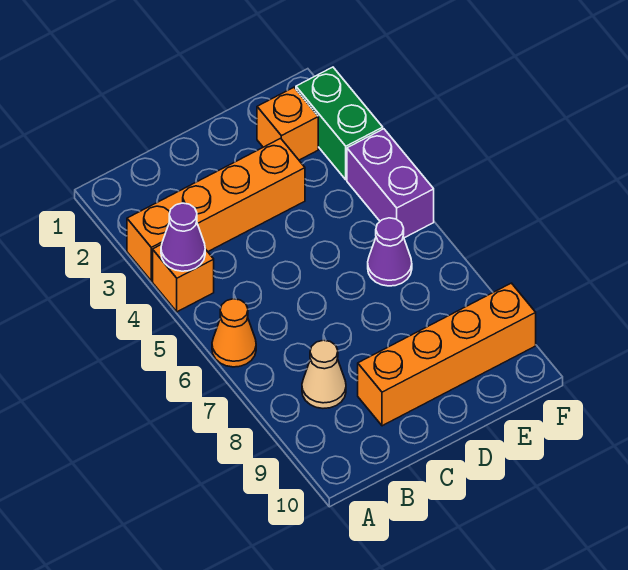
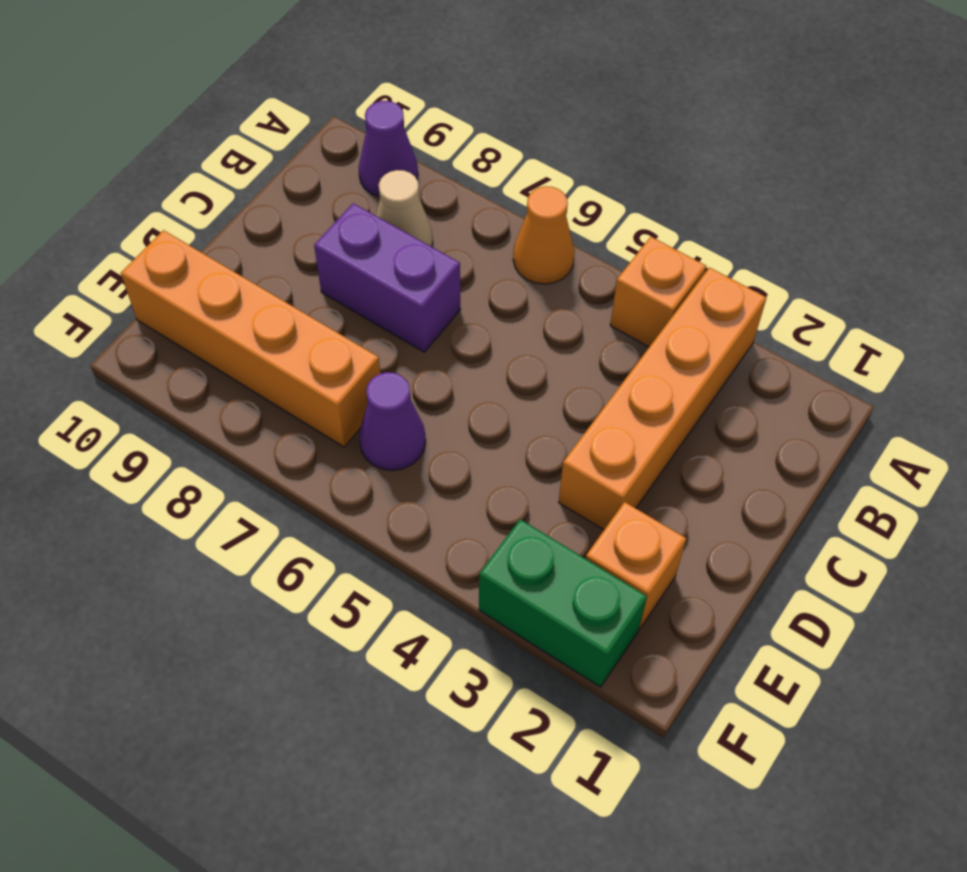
purple 1x1 cone [161,203,205,271] -> purple 1x1 cone moved to [359,101,418,197]
orange 1x4 brick [358,283,536,426] -> orange 1x4 brick turned to [121,230,380,447]
purple 1x2 brick [347,129,434,238] -> purple 1x2 brick moved to [314,203,460,352]

